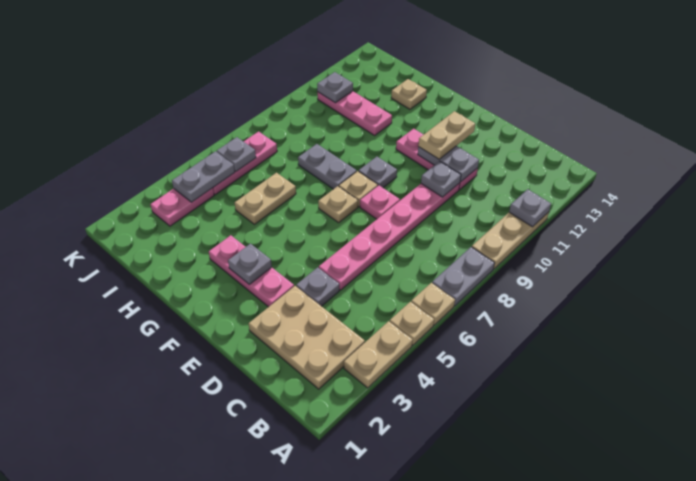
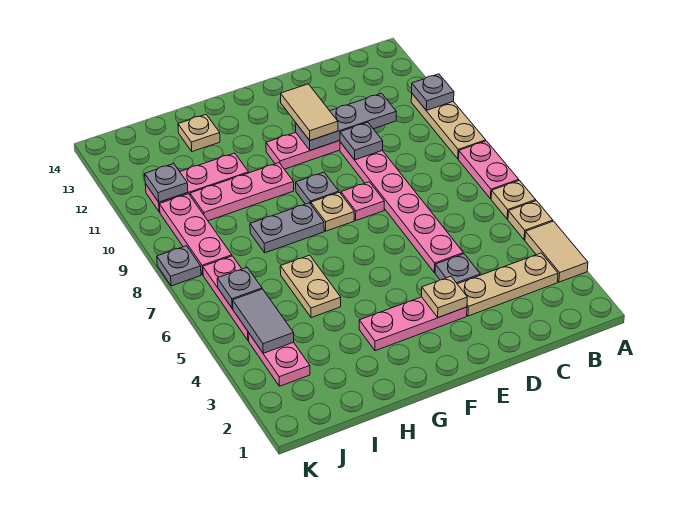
tan 1x2 plate [344,321,413,388] -> tan 1x2 tile [525,221,588,282]
grey 1x2 plate [432,247,495,306] -> pink 1x2 plate [459,141,519,199]
tan 2x3 plate [249,286,365,389] -> tan 1x3 plate [458,253,558,316]
grey 1x2 plate [418,146,479,182] -> grey 1x3 plate [295,93,396,150]
tan 1x2 plate [418,111,475,159] -> tan 1x2 tile [281,84,338,140]
grey 1x1 plate [228,244,272,284] -> grey 1x1 plate moved to [157,246,201,286]
tan 1x1 plate [318,186,358,223] -> tan 1x1 plate moved to [422,276,467,317]
none -> pink 1x3 plate [190,163,294,221]
grey 1x2 plate [172,151,235,202] -> grey 1x2 tile [233,289,294,353]
none -> pink 1x3 plate [159,194,232,275]

